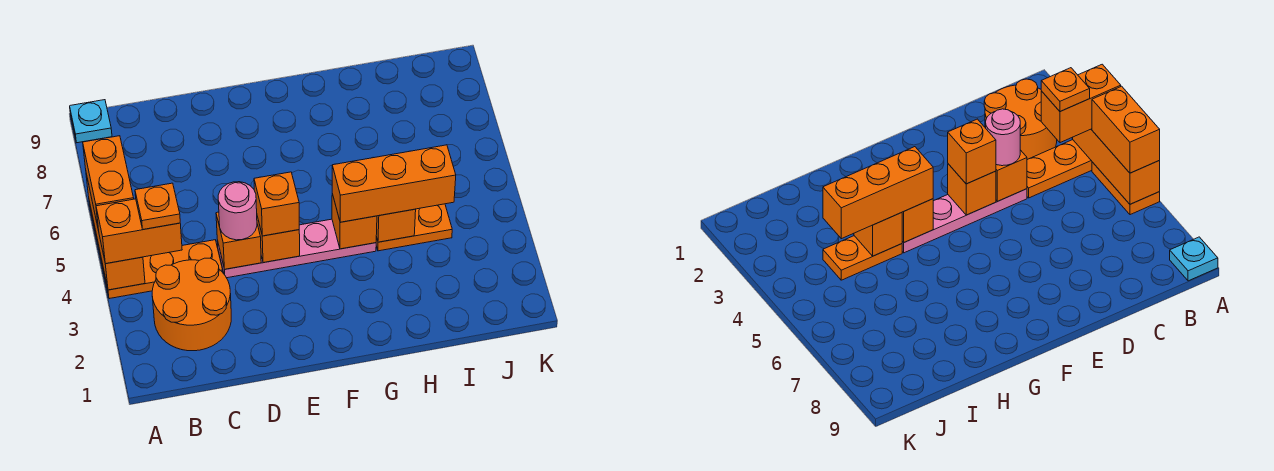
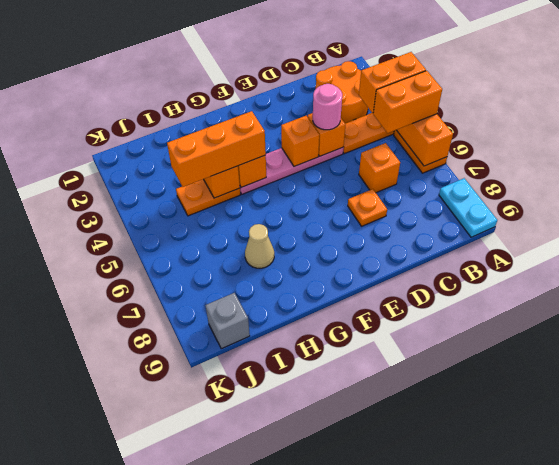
orange 1x2 brick [83,136,134,230] -> orange 1x2 brick turned to [373,71,442,133]
cyan 1x1 plate [70,100,112,143] -> cyan 1x2 plate [439,178,497,237]
orange 1x1 plate [135,183,180,229] -> orange 1x1 plate moved to [348,189,387,226]
orange 1x1 brick [254,172,299,236] -> orange 1x1 brick moved to [359,143,400,193]
none -> tan 1x1 cone [245,224,274,268]
none -> grey 1x1 brick [205,293,250,349]

